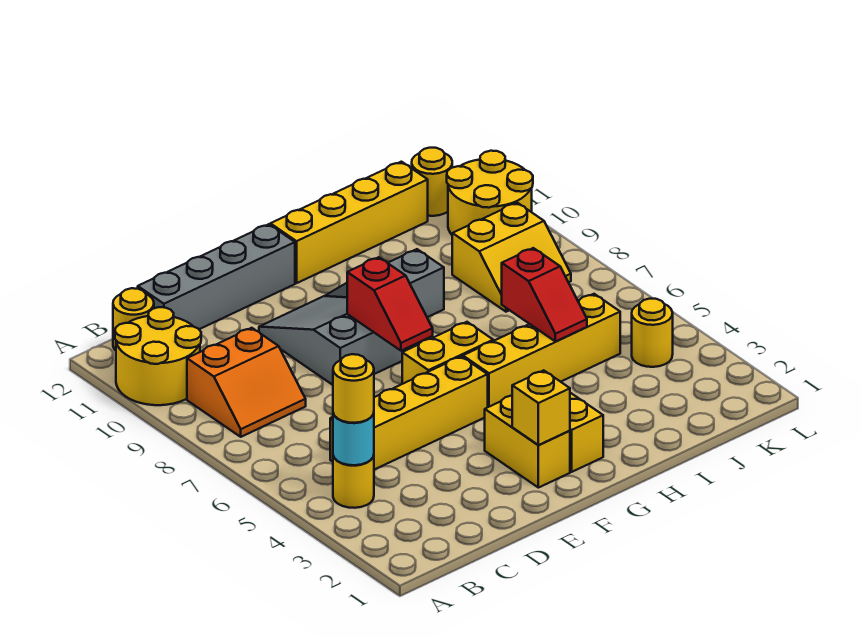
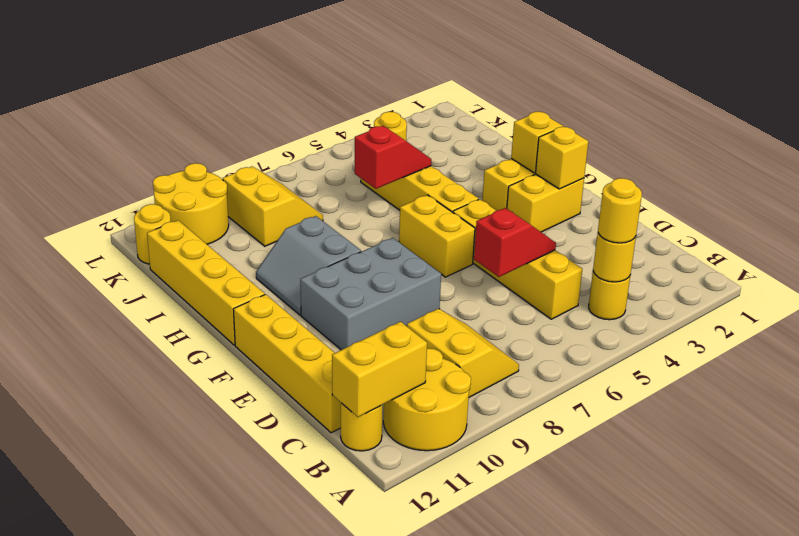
cyan 1x1 round brick [333,413,374,465] -> yellow 1x1 round brick [593,233,636,282]
orange 2x2 slope [187,328,306,437] -> yellow 2x2 slope [407,309,519,397]
none -> yellow 1x2 brick [332,322,427,417]
grey 1x4 brick [138,224,295,329] -> yellow 1x4 brick [233,294,341,433]
grey 2x3 slope [259,296,405,385] -> grey 2x3 brick [300,238,441,350]
red 1x2 slope [347,257,433,351] -> red 1x2 slope moved to [474,208,556,277]
none -> yellow 1x1 brick [511,112,563,173]

